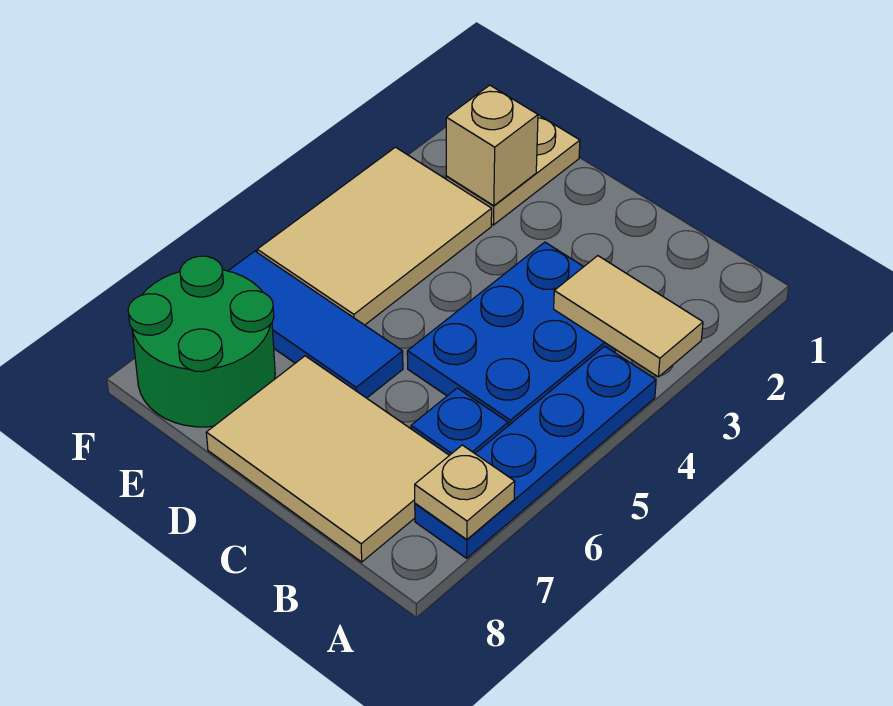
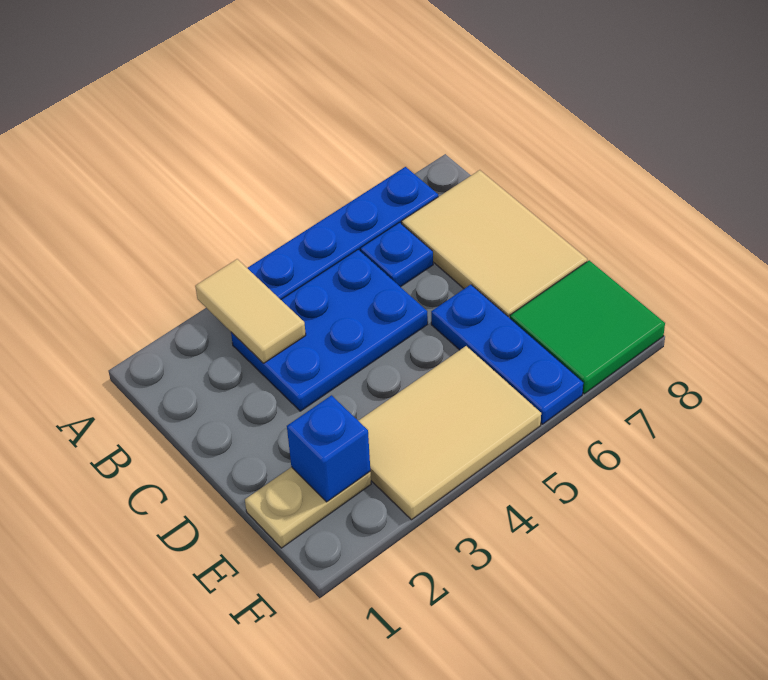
tan 1x1 plate [415,445,515,539] -> none
blue 1x3 tile [229,251,403,398] -> blue 1x3 plate [431,285,583,424]
tan 1x1 brick [446,85,538,206] -> blue 1x1 brick [287,395,370,502]
green 2x2 round brick [128,256,275,427] -> green 2x2 tile [510,260,665,394]

